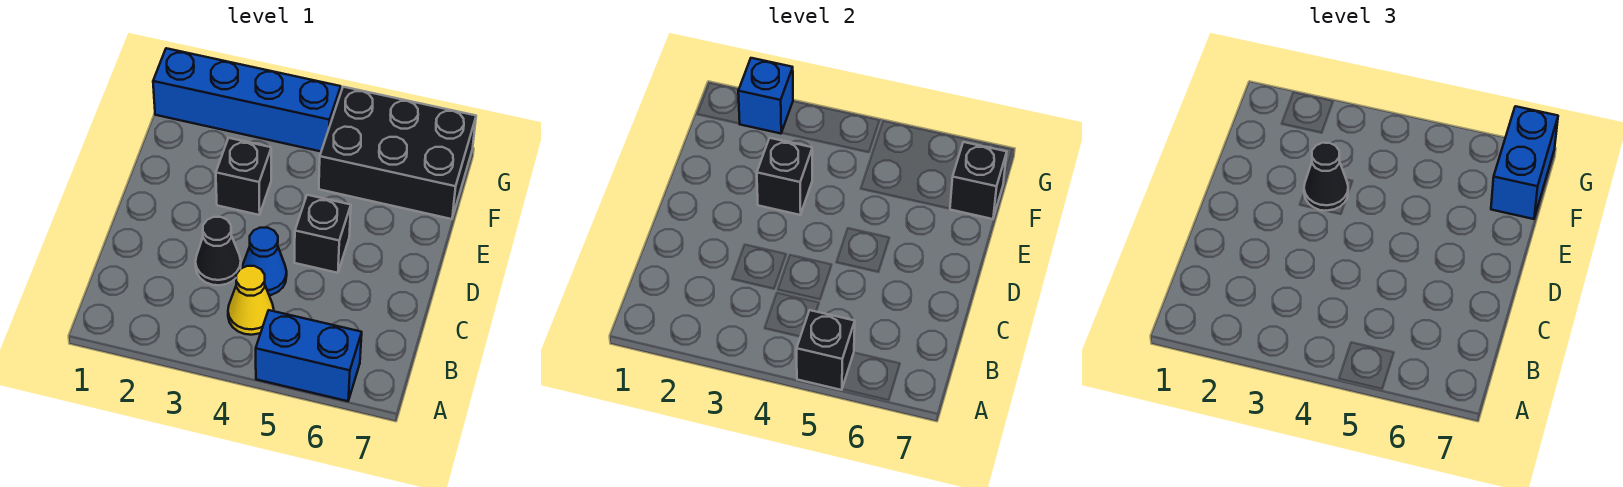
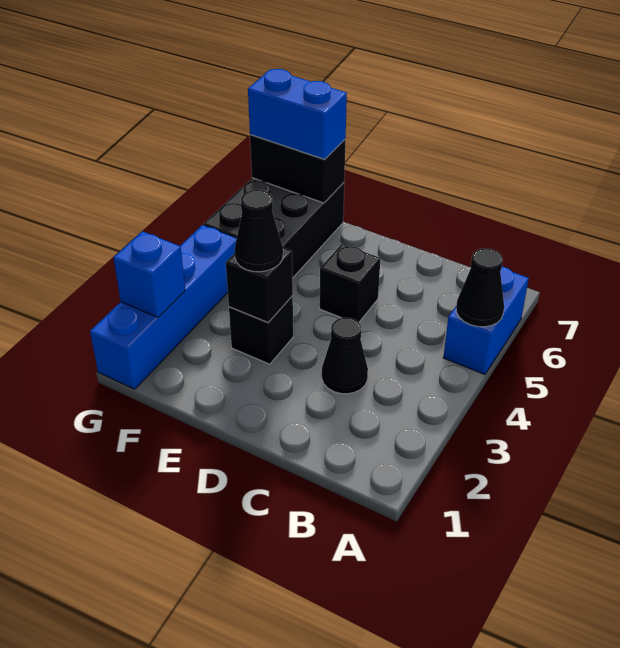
black 1x1 brick [797,310,855,390] -> black 1x1 cone [456,248,504,327]
yellow 1x1 cone [228,266,274,335] -> none
blue 1x1 cone [242,228,287,295] -> none
black 1x1 brick [950,142,1007,219] -> black 1x2 brick [250,135,346,203]

